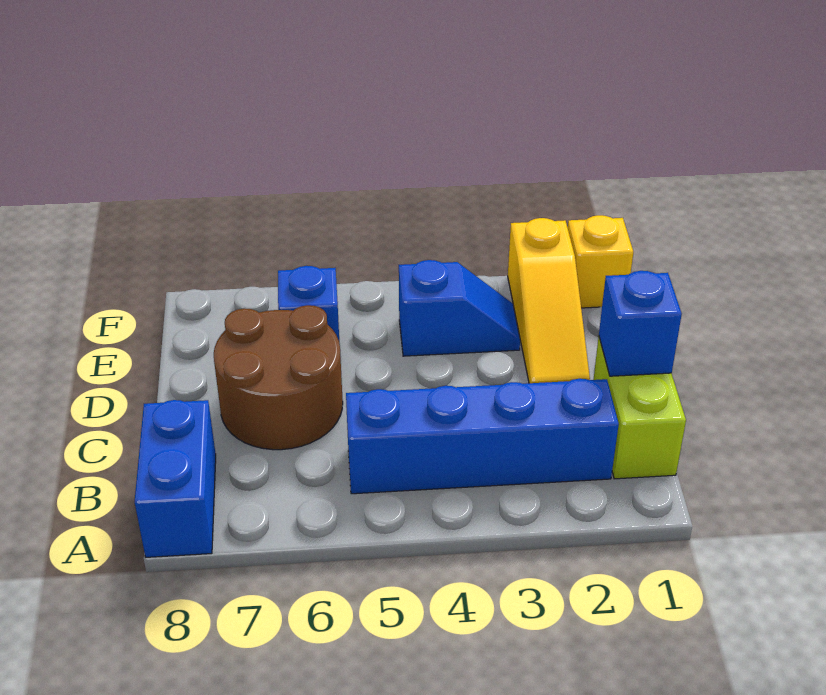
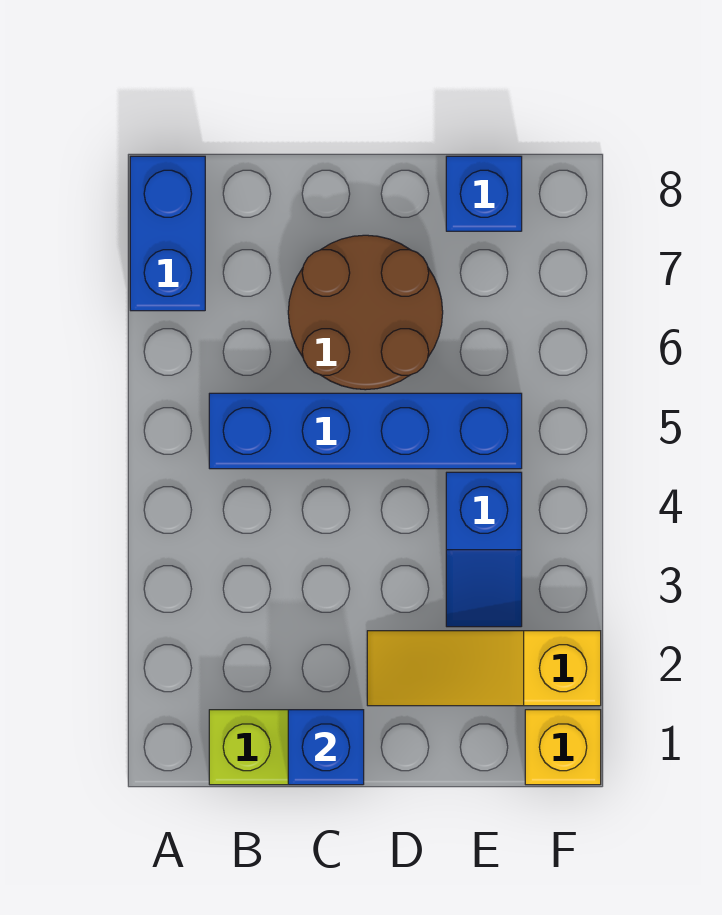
blue 1x2 brick [135,400,216,557] -> blue 1x2 brick turned to [130,156,205,311]
blue 1x4 brick [346,379,619,494] -> blue 1x4 brick turned to [209,393,522,469]
blue 1x1 brick [278,266,339,340] -> blue 1x1 brick moved to [446,156,522,231]

